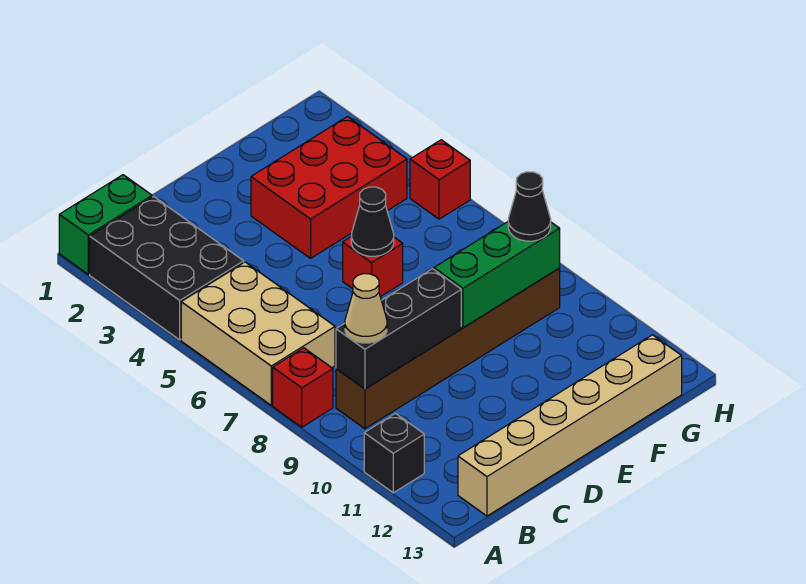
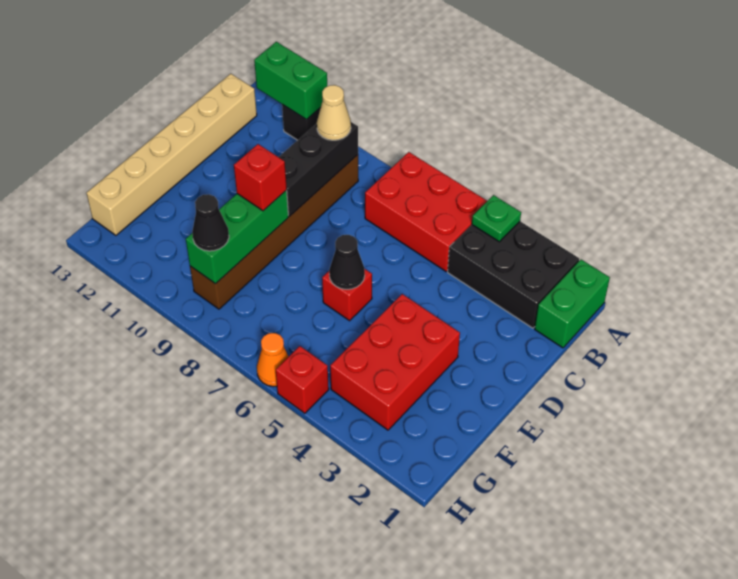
none -> green 1x1 plate [472,195,521,242]
tan 2x3 brick [181,262,335,405] -> red 2x3 brick [365,152,487,271]
red 1x1 brick [273,348,333,427] -> red 1x1 brick moved to [234,144,287,211]
none -> green 1x2 brick [254,42,327,120]
none -> orange 1x1 cone [257,333,289,387]

